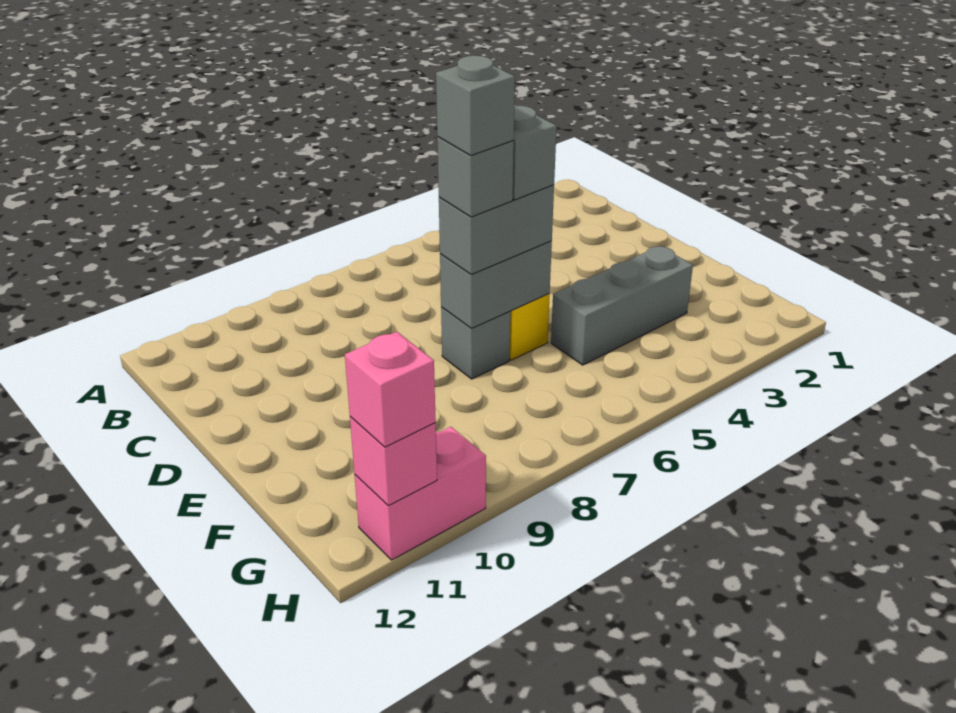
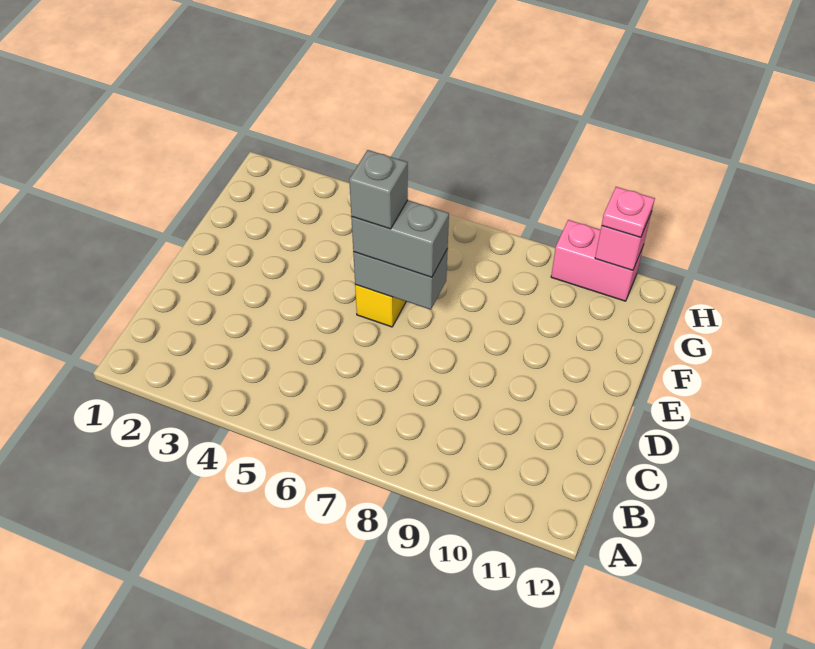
grey 1x1 brick [441,307,510,379] -> none
grey 1x1 brick [437,137,514,217] -> none
grey 1x1 brick [436,55,515,156] -> none
grey 1x3 brick [551,246,693,365] -> none
pink 1x1 brick [345,332,436,447] -> pink 1x1 plate [602,187,655,237]

